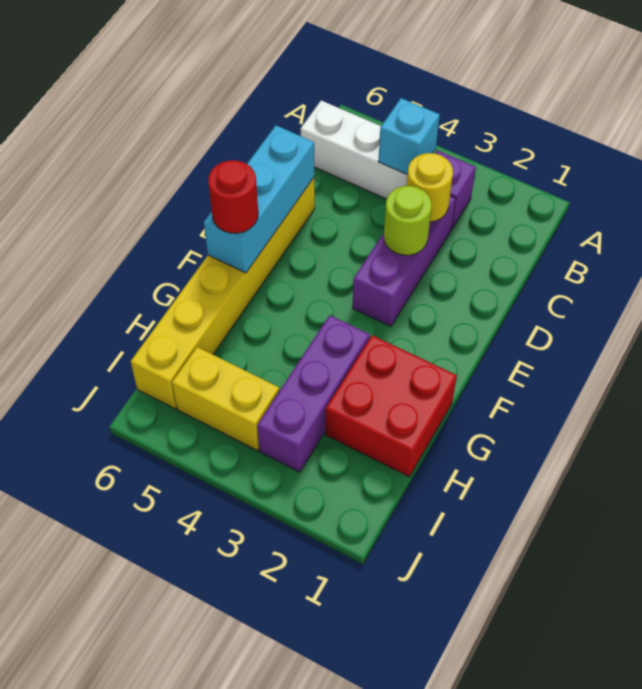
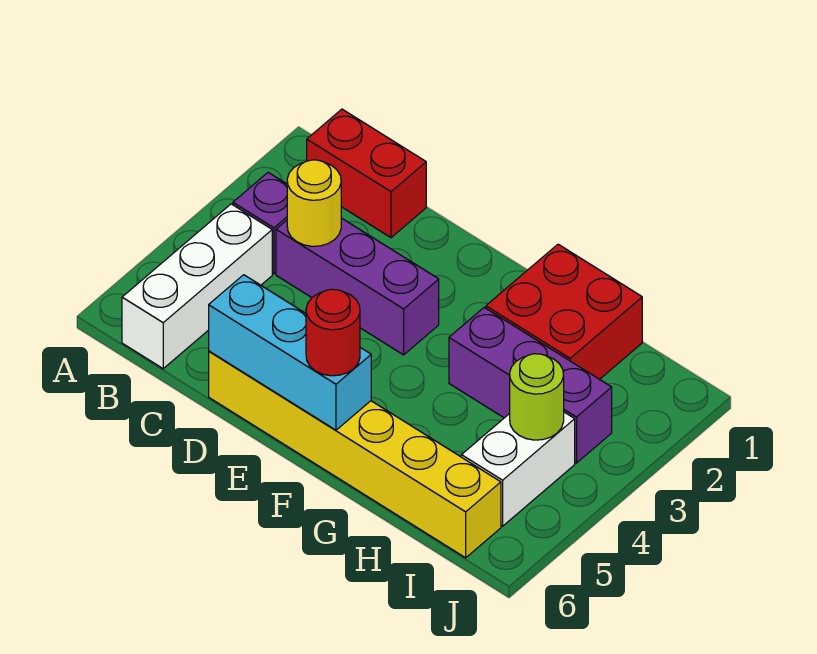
none -> red 1x2 brick [307,109,426,238]
cyan 1x1 brick [378,98,440,175] -> none
lime 1x1 round brick [384,186,431,255] -> lime 1x1 round brick moved to [510,354,564,440]
yellow 1x2 brick [172,347,279,450] -> white 1x2 brick [461,412,575,526]

